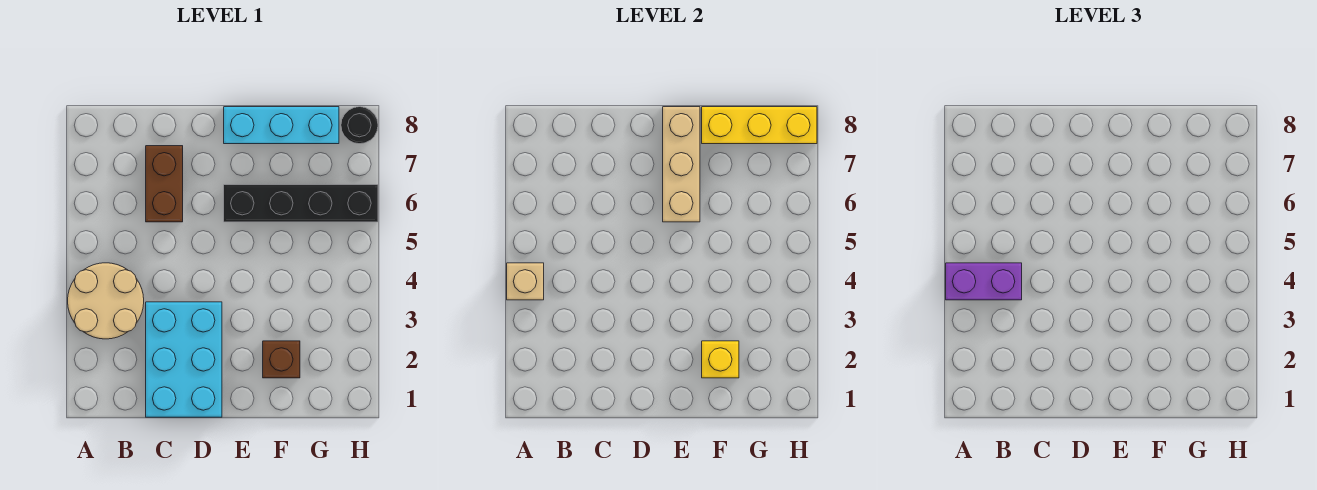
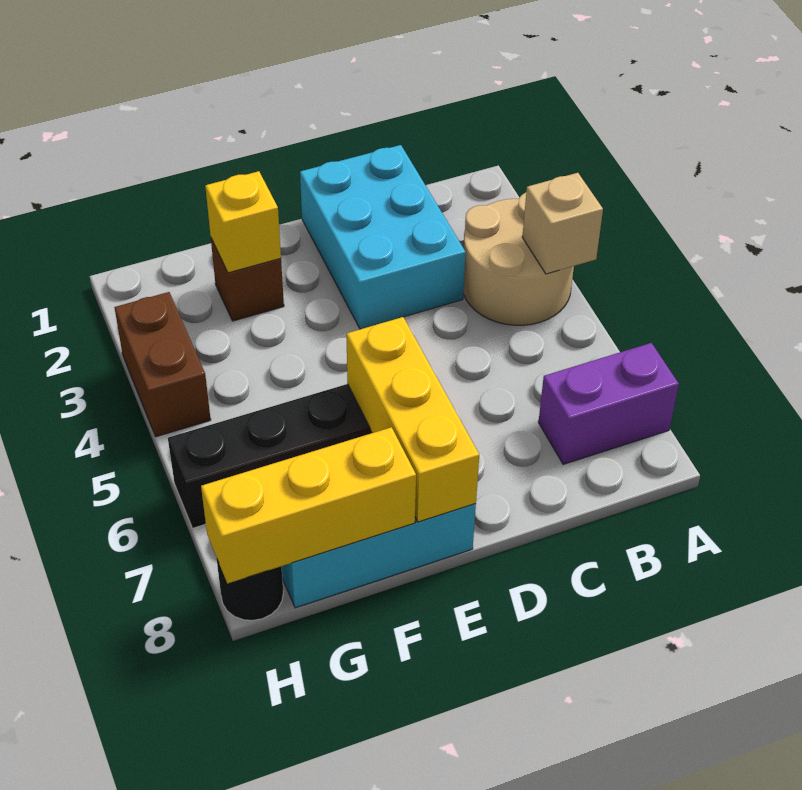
purple 1x2 brick [946,263,1022,300] -> purple 1x2 brick moved to [538,343,679,464]
brown 1x2 brick [146,146,183,222] -> brown 1x2 brick moved to [114,292,211,437]
tan 1x3 brick [663,107,700,222] -> yellow 1x3 brick [346,317,479,522]

